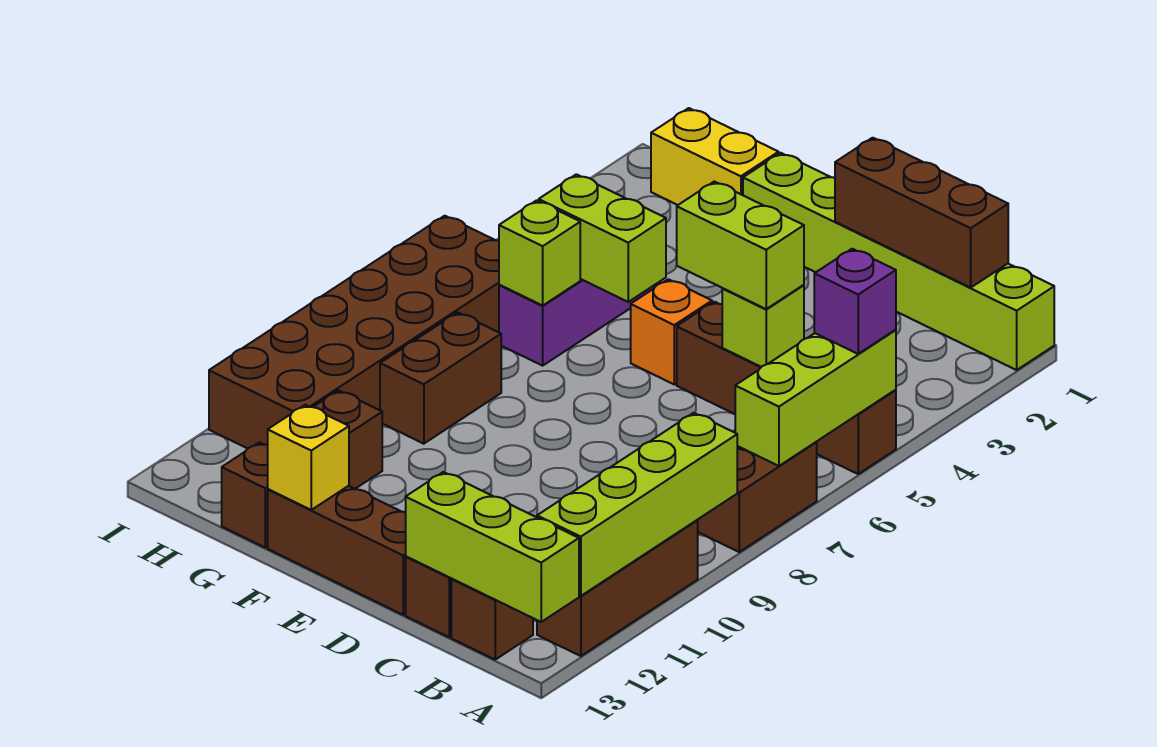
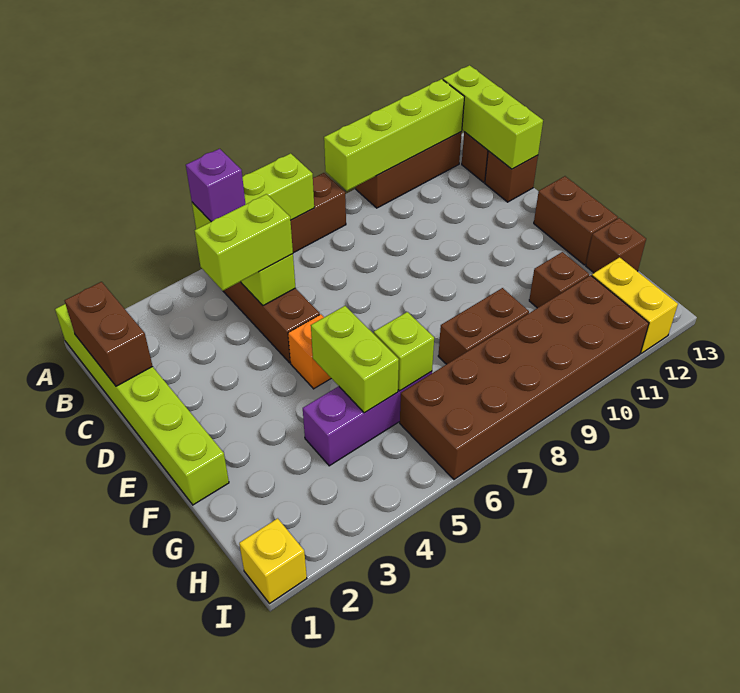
brown 1x3 brick [835,138,1008,288] -> brown 1x2 brick [65,282,153,386]
lime 1x2 brick [677,182,804,309] -> lime 1x2 brick turned to [195,194,293,291]
brown 1x3 brick [268,486,406,615] -> brown 1x2 brick [534,176,618,265]
yellow 1x1 brick [268,405,349,510] -> yellow 1x1 brick moved to [239,518,307,604]
yellow 1x2 brick [651,108,779,205] -> yellow 1x2 brick moved to [592,257,678,353]

